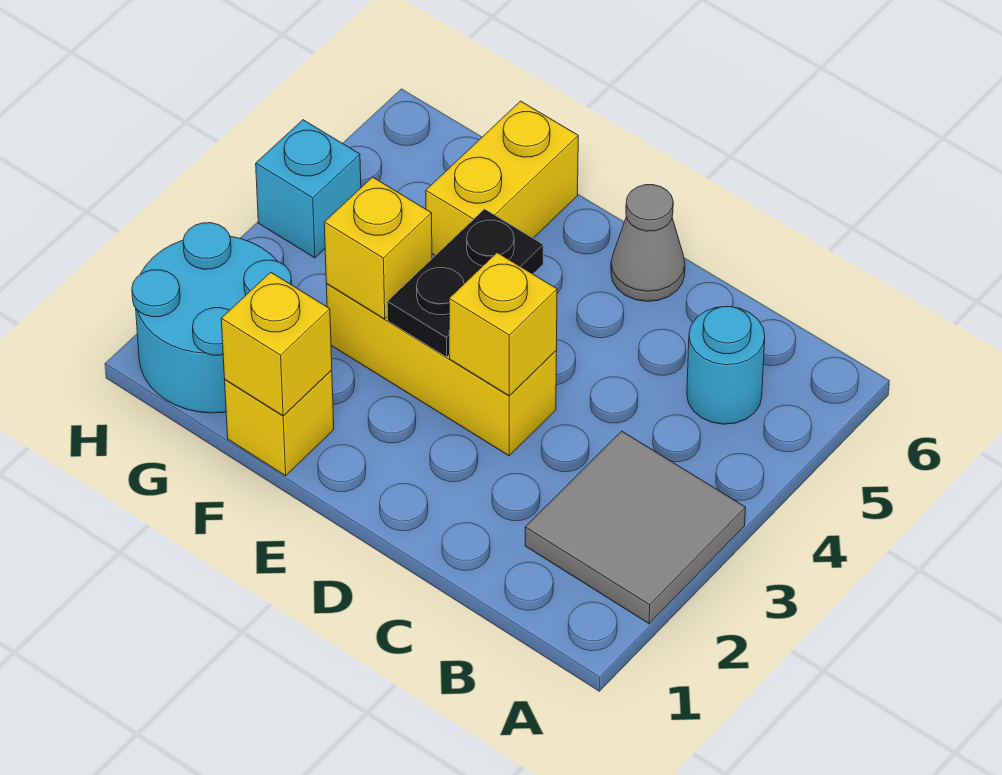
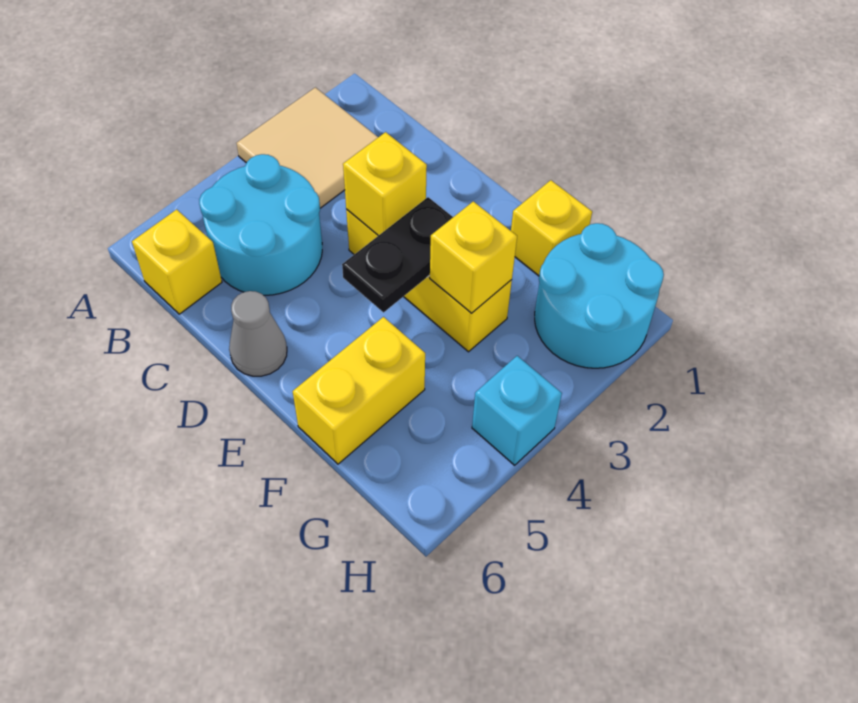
grey 2x2 tile [525,431,746,624] -> tan 2x2 tile [237,87,378,208]
cyan 1x1 round brick [687,306,765,424] -> cyan 2x2 round brick [199,154,322,295]
yellow 1x1 brick [221,272,332,416] -> yellow 1x1 brick moved to [132,210,222,314]

